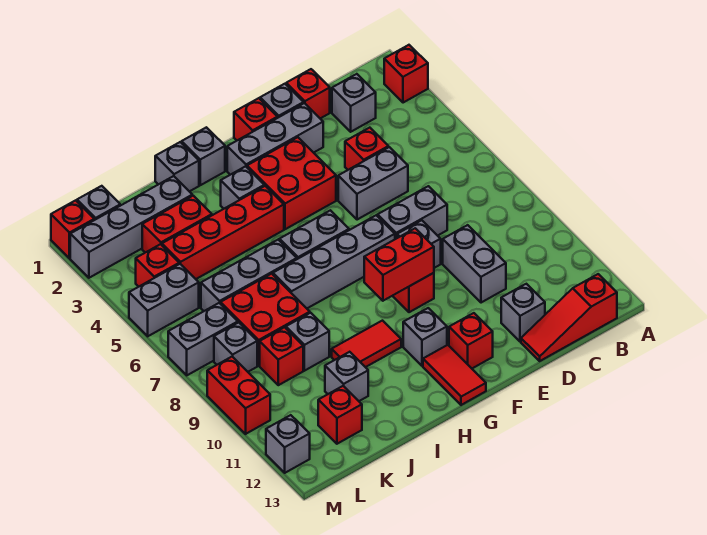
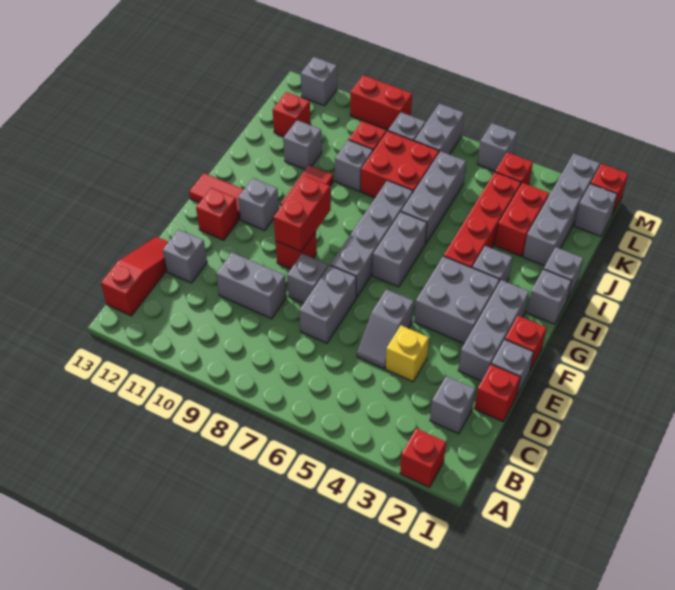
red 1x1 brick [345,128,388,170] -> yellow 1x1 brick [386,325,429,381]
grey 1x2 brick [338,147,408,220] -> grey 1x2 slope [357,289,414,369]
red 2x2 brick [247,137,336,229] -> grey 2x2 brick [414,256,500,344]
grey 1x2 brick [129,264,199,336] -> grey 1x1 brick [478,123,517,171]

